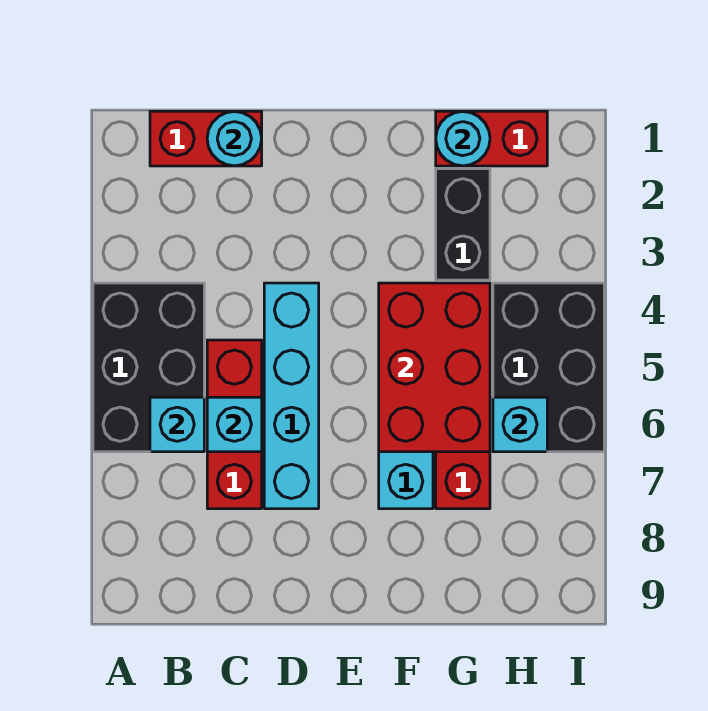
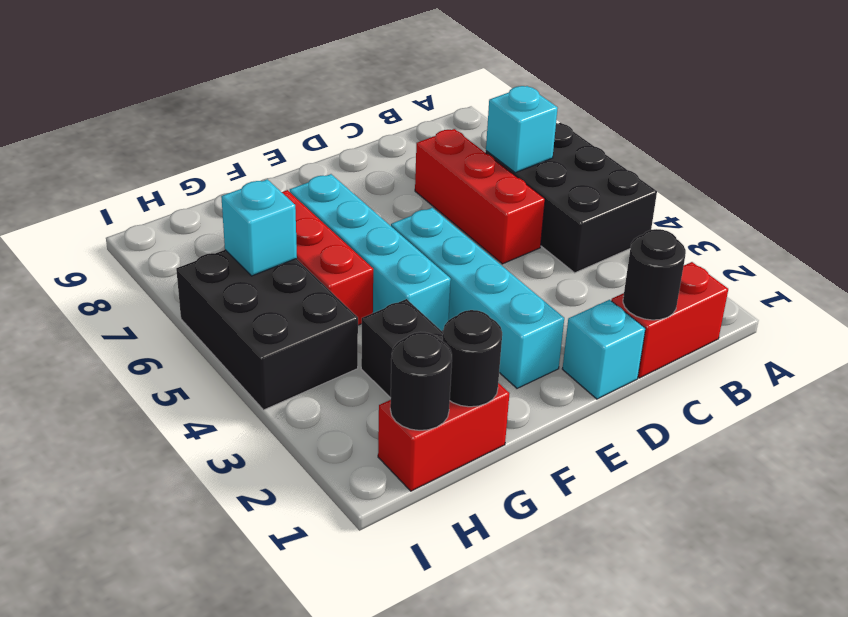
cyan 1x1 round brick [207,112,262,166] -> black 1x1 round brick [623,229,686,320]
cyan 1x1 brick [207,397,262,452] -> cyan 1x1 brick moved to [562,300,645,399]
cyan 1x4 brick [264,283,319,509] -> cyan 1x4 brick moved to [391,208,564,388]
red 2x3 brick [379,283,490,452] -> none
cyan 1x1 round brick [436,112,490,166] -> black 1x1 round brick [443,310,502,407]
none -> black 1x1 round brick [390,332,452,430]

